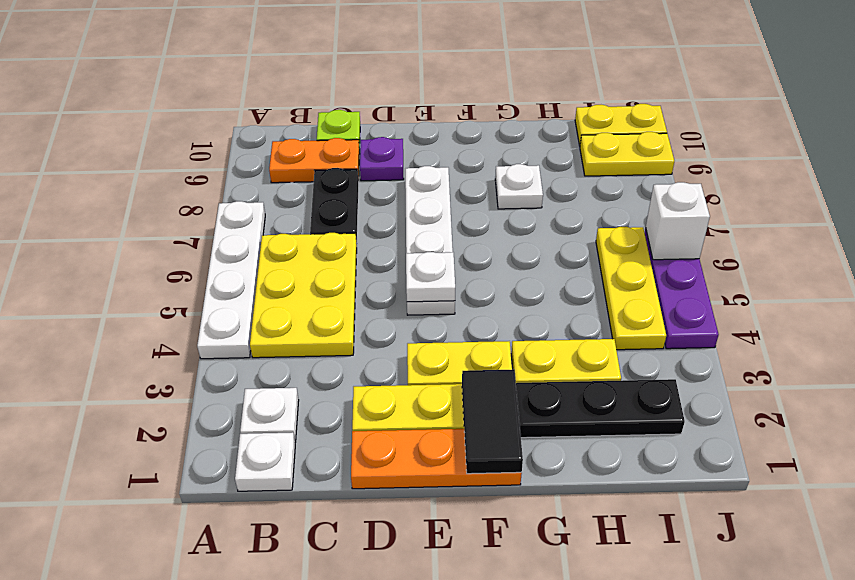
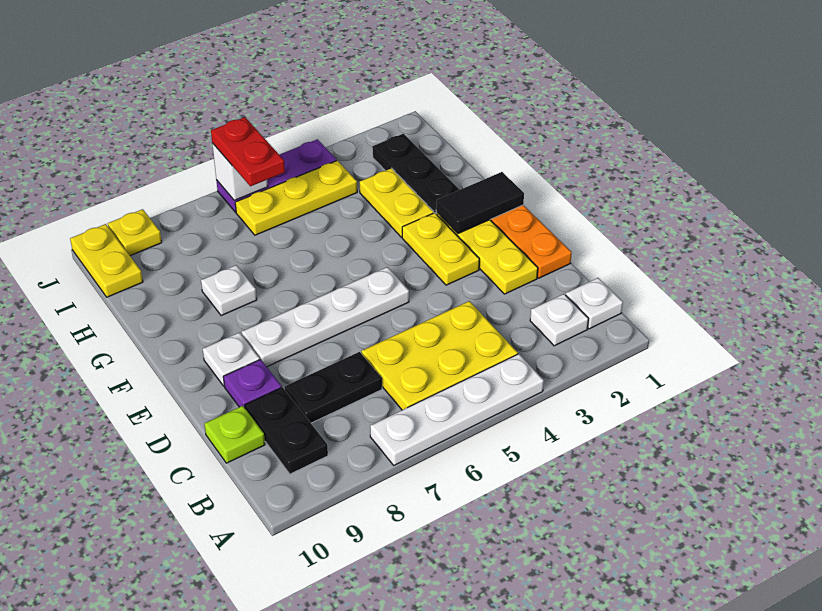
orange 1x2 plate [269,138,360,183] -> black 1x2 plate [245,387,328,474]
white 1x1 plate [406,252,455,302] -> white 1x1 plate moved to [203,332,260,386]
none -> red 1x2 plate [211,117,285,186]
yellow 1x2 plate [580,132,674,176] -> yellow 1x1 plate [108,209,162,256]

